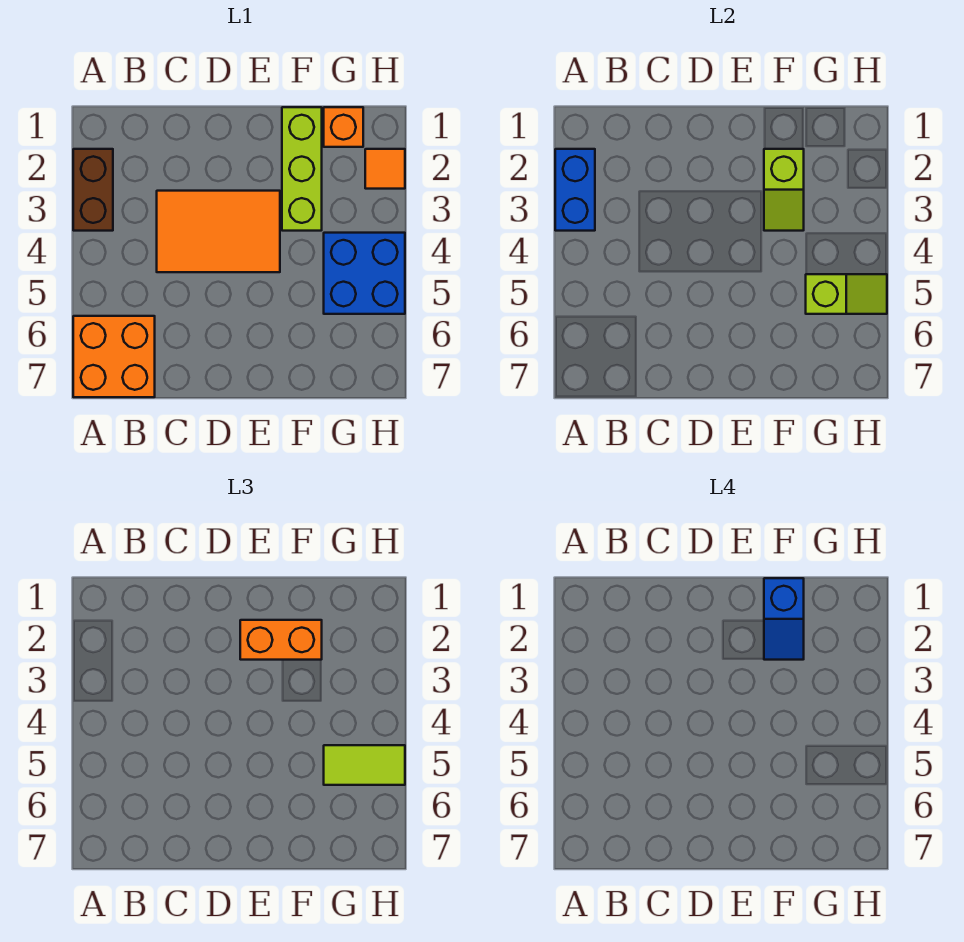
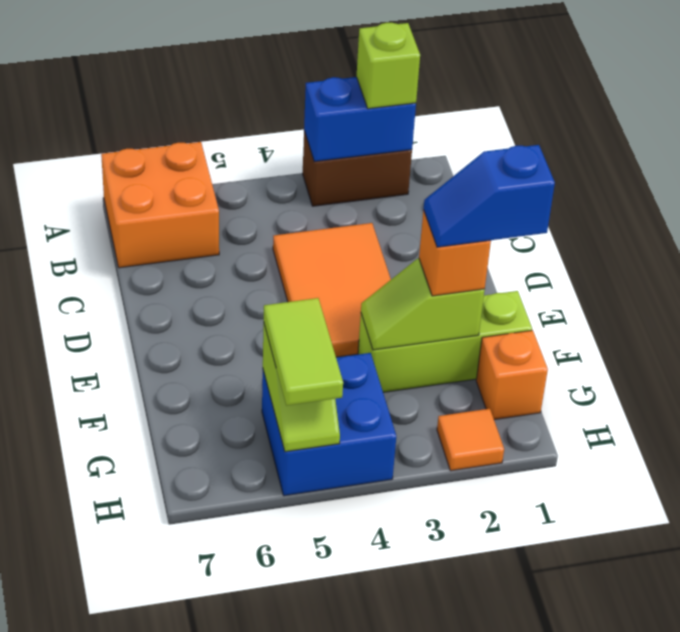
none -> lime 1x1 brick [357,23,420,109]
orange 1x2 brick [240,620,322,660] -> orange 1x1 brick [419,210,491,296]

